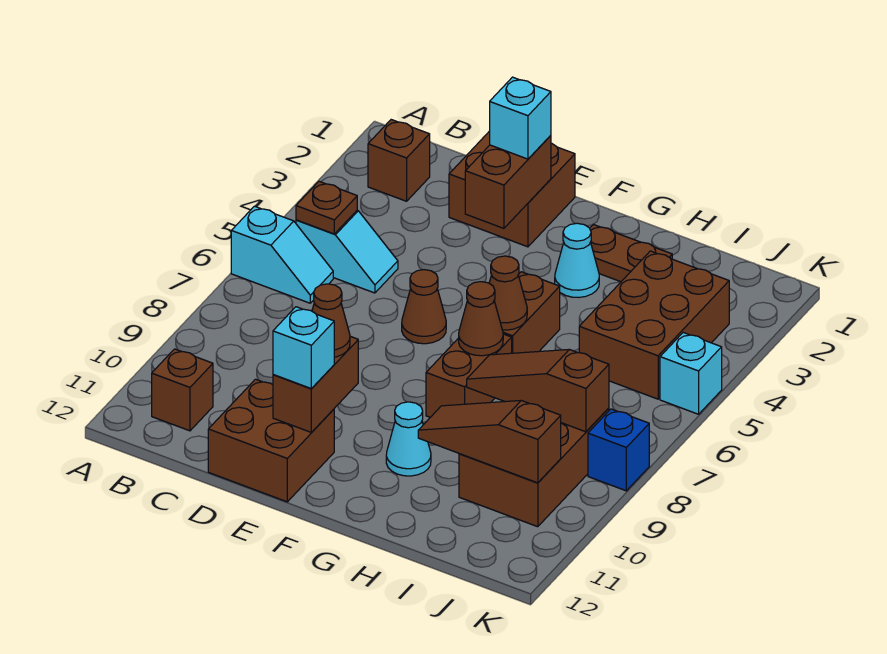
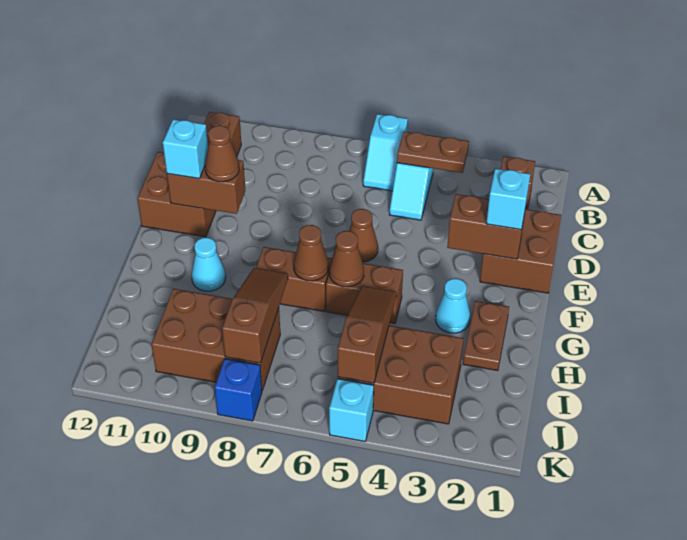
brown 1x1 plate [296,181,357,234] -> brown 1x2 plate [397,131,469,173]
brown 1x3 slope [418,401,561,483] -> brown 1x3 slope moved to [338,286,396,383]

